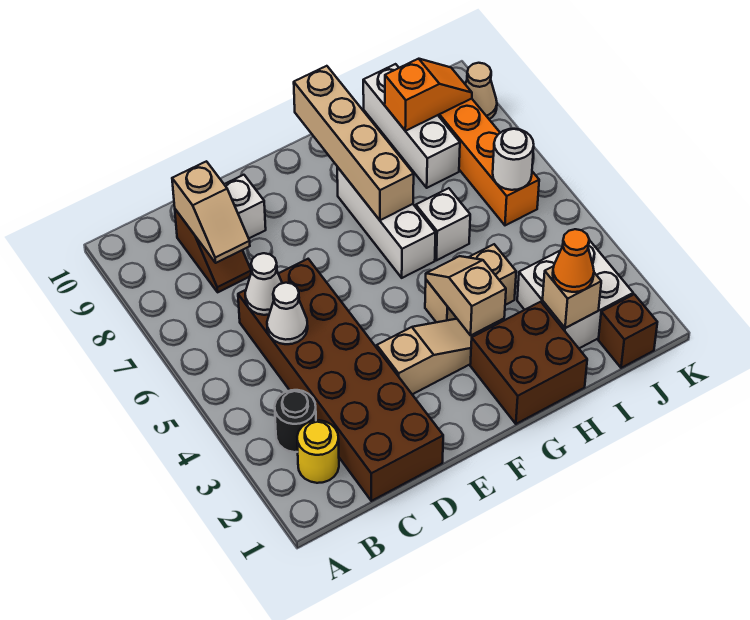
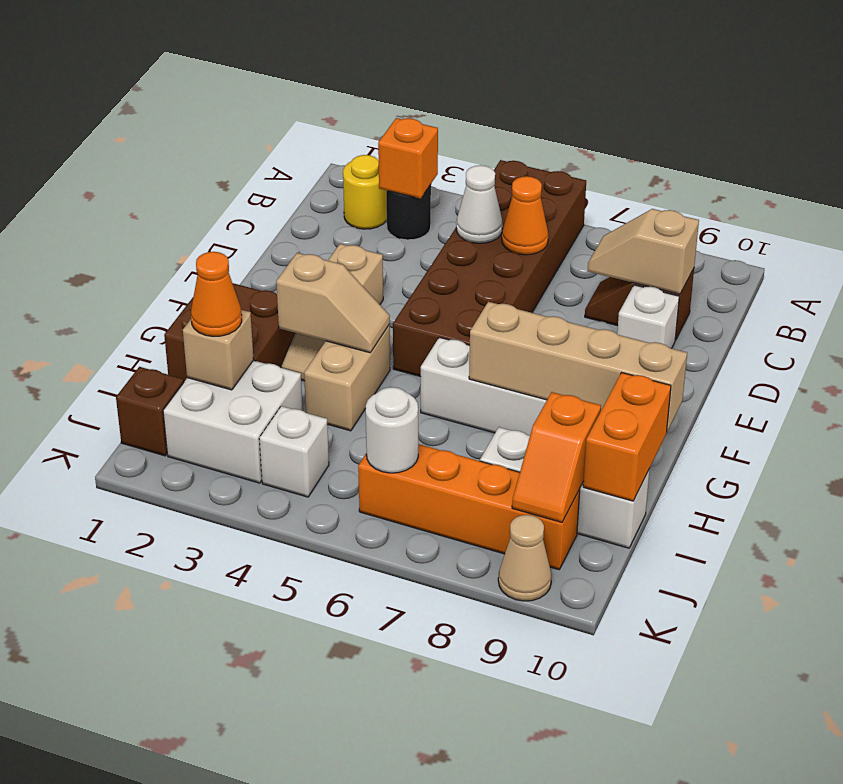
none -> orange 1x1 brick [378,118,438,199]
brown 2x6 brick [238,259,443,501] -> brown 2x6 brick turned to [393,160,586,377]
white 1x1 cone [245,253,282,315] -> orange 1x1 cone [502,176,548,255]
white 1x1 brick [416,188,470,260] -> white 1x1 brick moved to [259,406,329,497]
none -> orange 1x2 brick [583,373,671,501]

